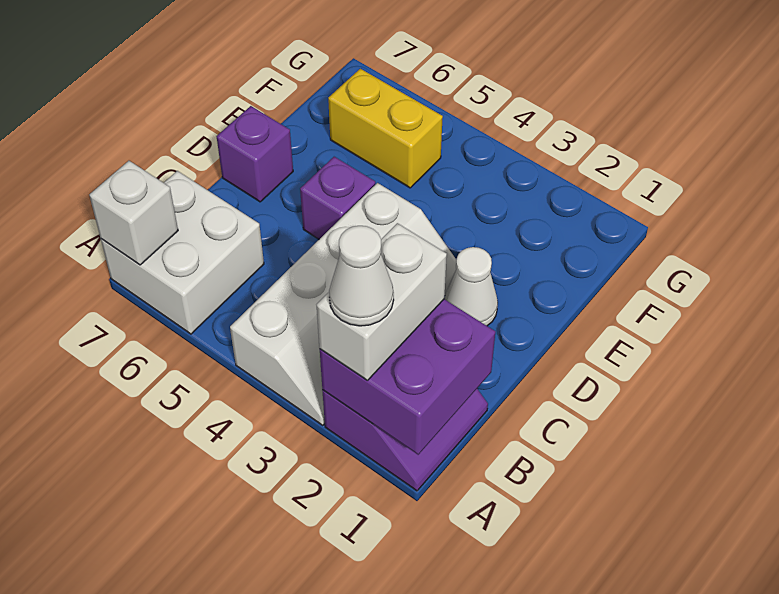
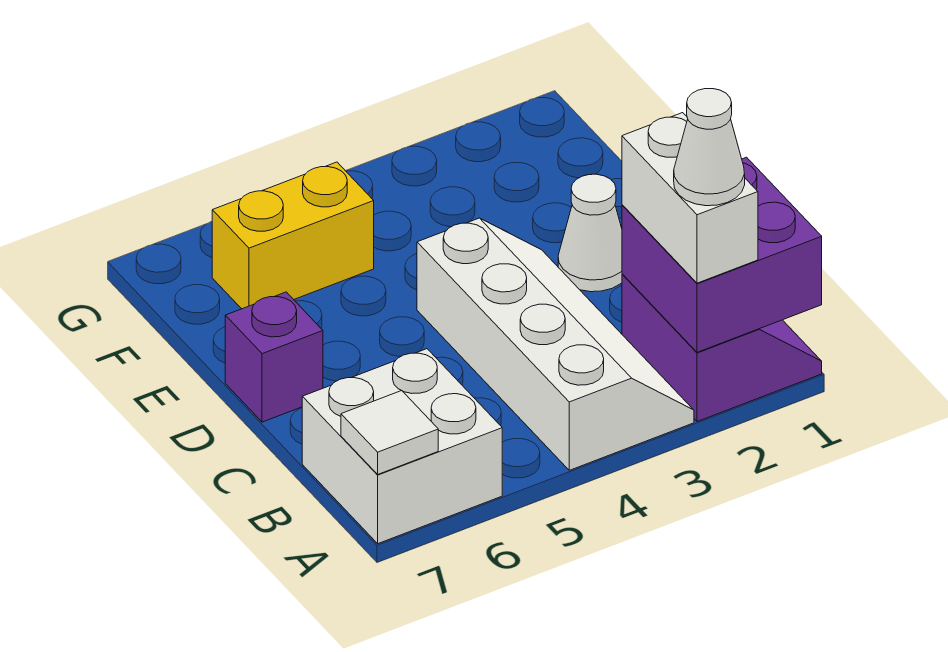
white 1x1 brick [89,161,178,265] -> white 1x1 tile [341,391,438,474]
purple 1x1 brick [300,157,375,239] -> none

